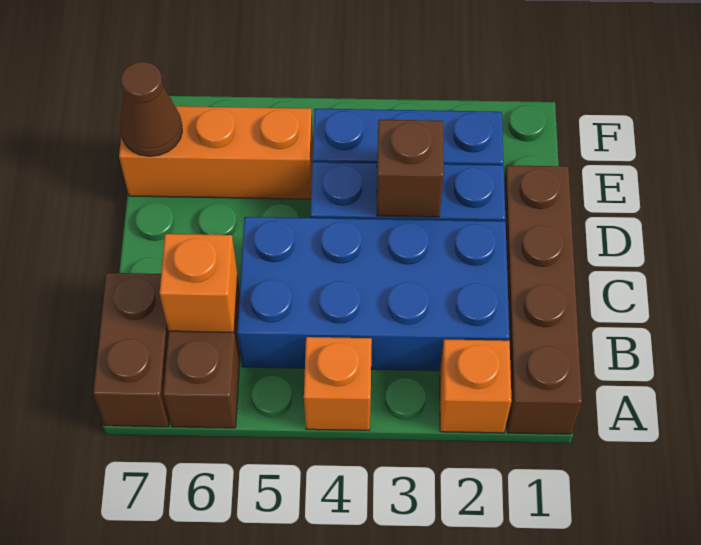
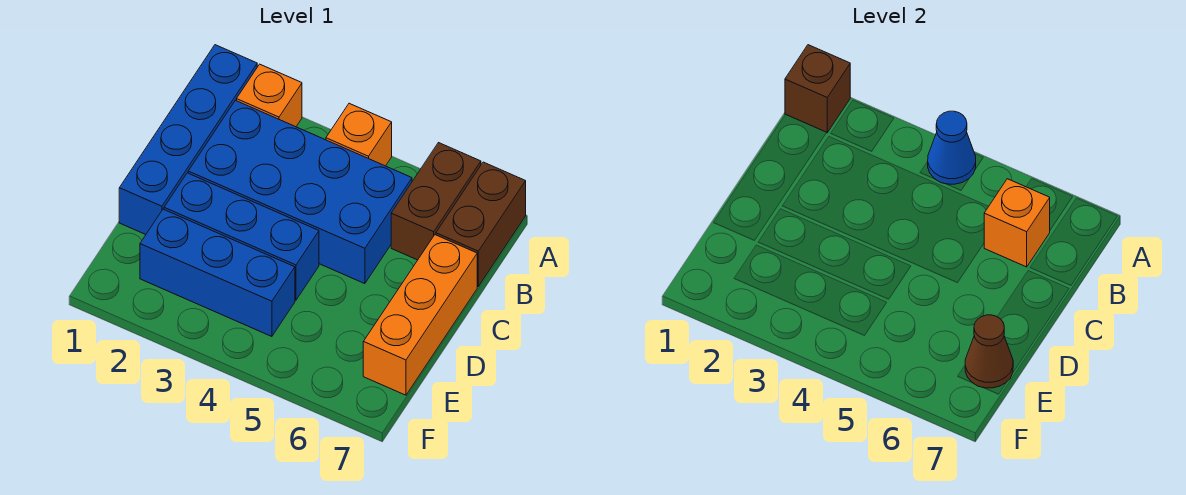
brown 1x4 brick [504,165,582,434] -> blue 1x4 brick [119,45,257,235]
none -> blue 1x1 cone [928,111,976,184]
brown 1x1 brick [377,120,444,217] -> brown 1x1 brick moved to [785,45,850,133]
orange 1x3 brick [119,106,313,199] -> orange 1x3 brick turned to [363,235,477,395]

